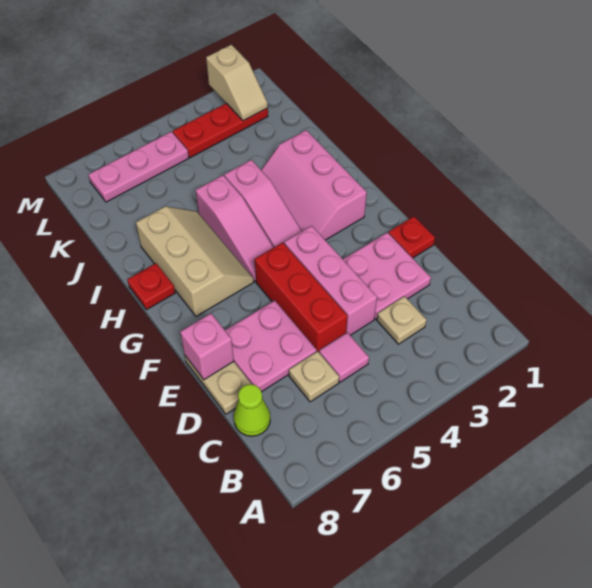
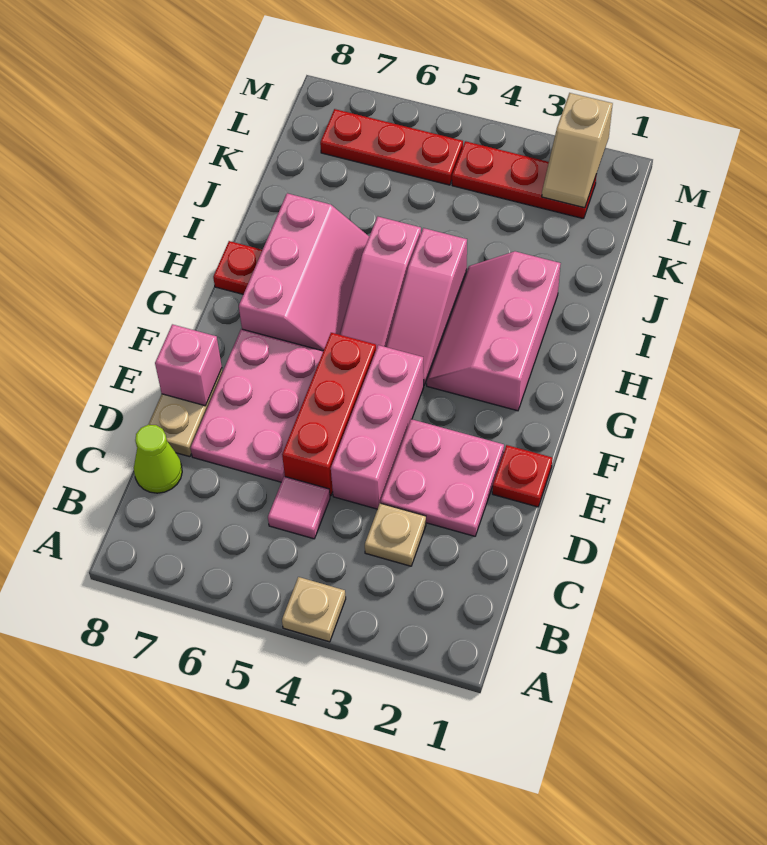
tan 1x1 plate [289,351,339,402] -> tan 1x1 plate moved to [282,577,346,642]
pink 2x2 plate [225,300,317,392] -> pink 2x3 plate [190,329,323,482]
tan 2x3 slope [136,206,254,316] -> pink 2x3 slope [239,193,369,351]
pink 1x3 plate [88,132,189,202] -> red 1x3 plate [320,109,463,185]

